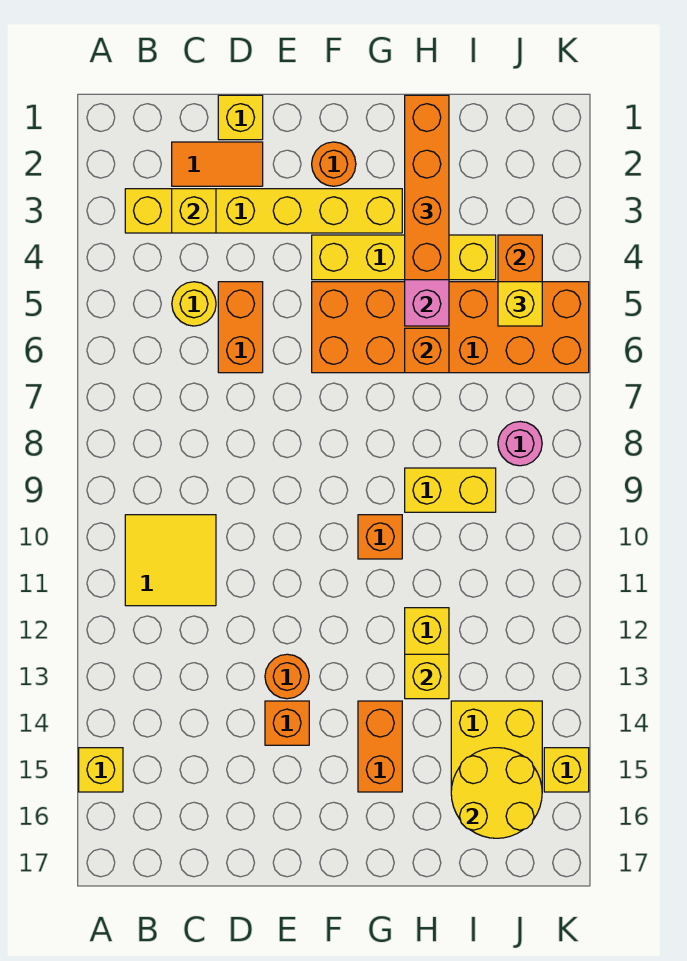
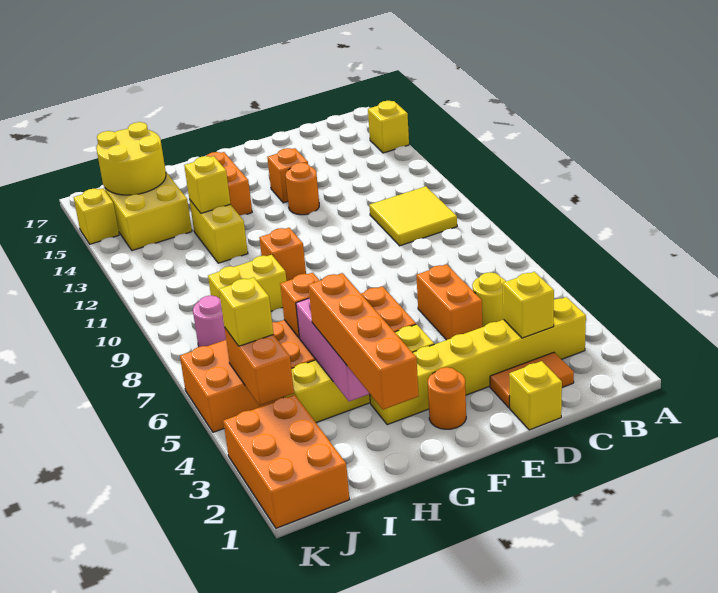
none -> orange 2x3 brick [223,395,349,528]

